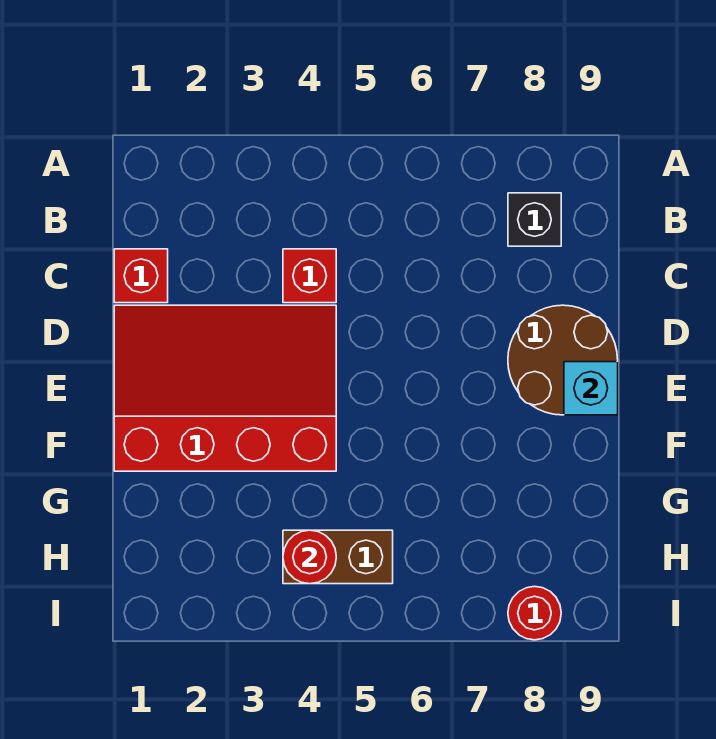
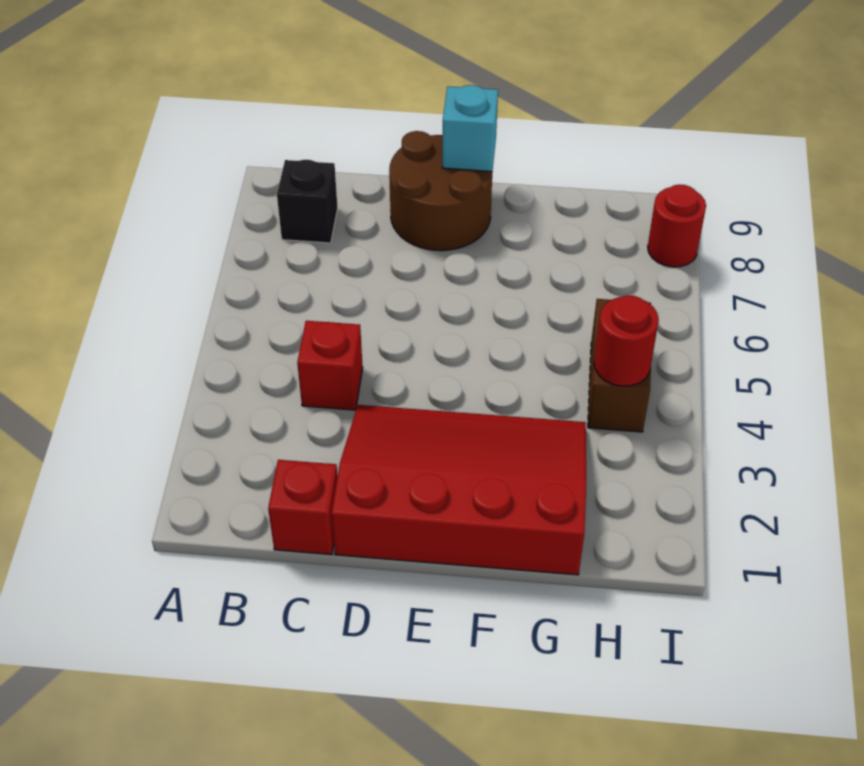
red 3x4 slope [114,305,336,471] -> red 3x4 slope turned to [331,405,586,575]

